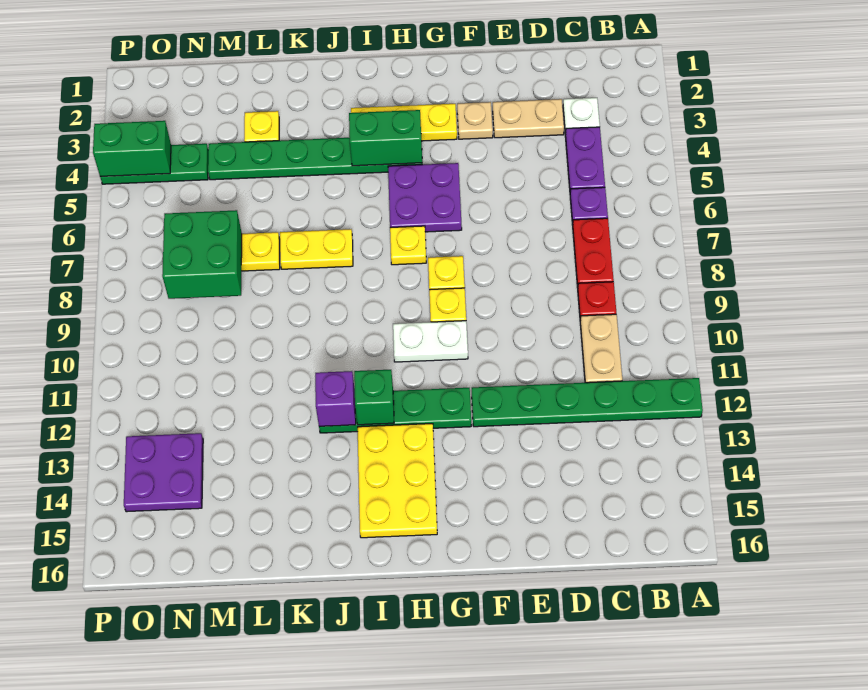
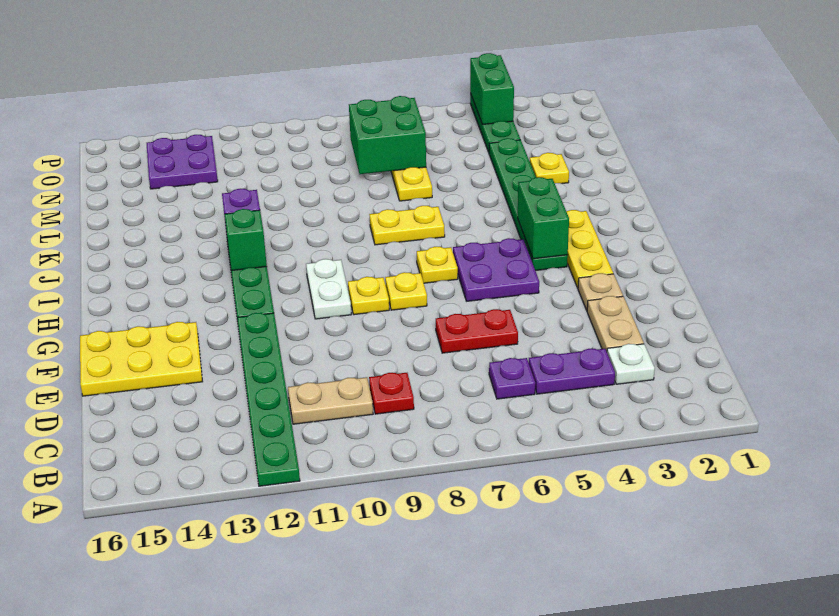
red 1x2 plate [573,218,614,288] -> red 1x2 plate moved to [436,309,518,353]
yellow 2x3 plate [358,424,437,538] -> yellow 2x3 plate moved to [80,322,202,396]
yellow 1x2 plate [280,229,353,269] -> yellow 1x2 plate turned to [369,206,445,245]

